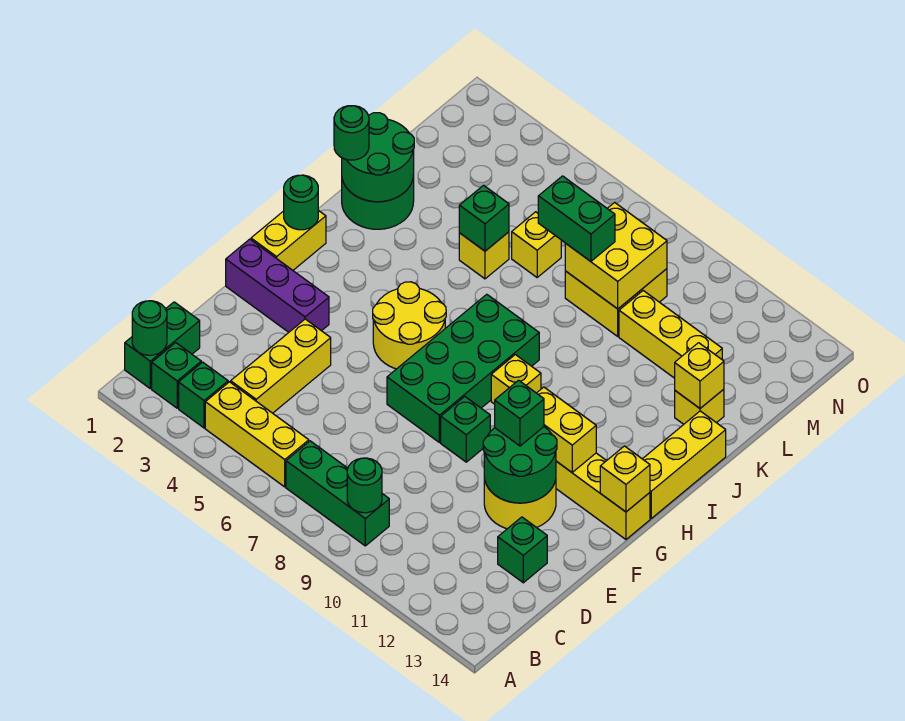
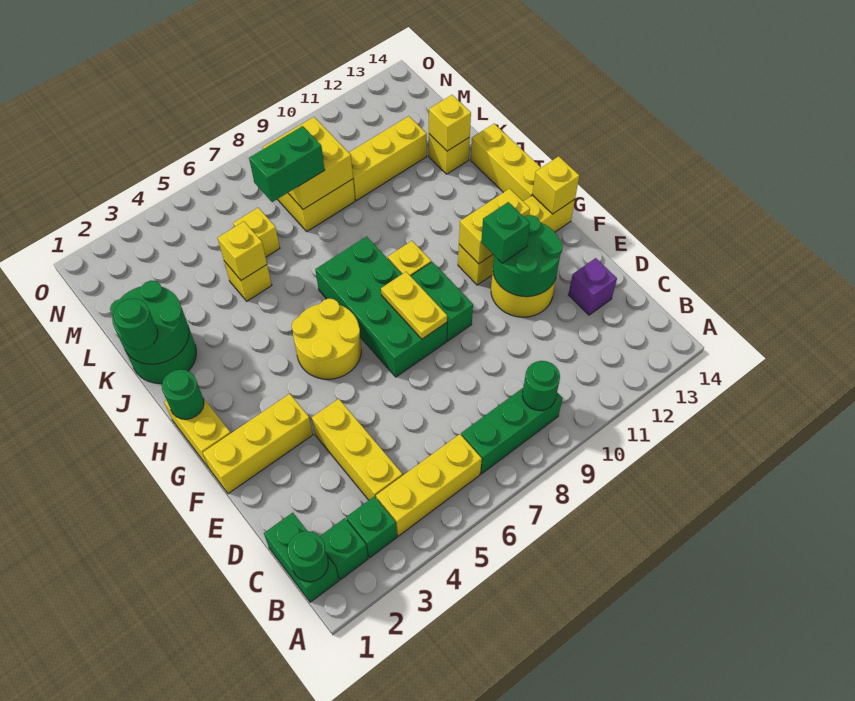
green 1x1 brick [498,517,547,583] -> purple 1x1 brick [568,258,617,315]
purple 1x3 brick [226,239,329,332] -> yellow 1x3 brick [203,394,313,494]
none -> yellow 1x2 plate [381,272,447,339]
green 1x1 brick [441,397,490,462] -> green 1x2 brick [411,262,473,341]
green 1x1 brick [459,185,509,251] -> yellow 1x1 brick [218,222,267,280]

